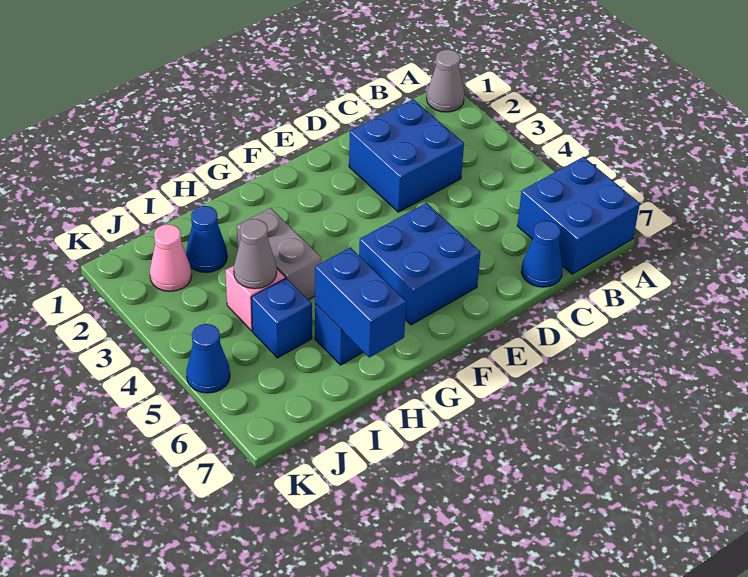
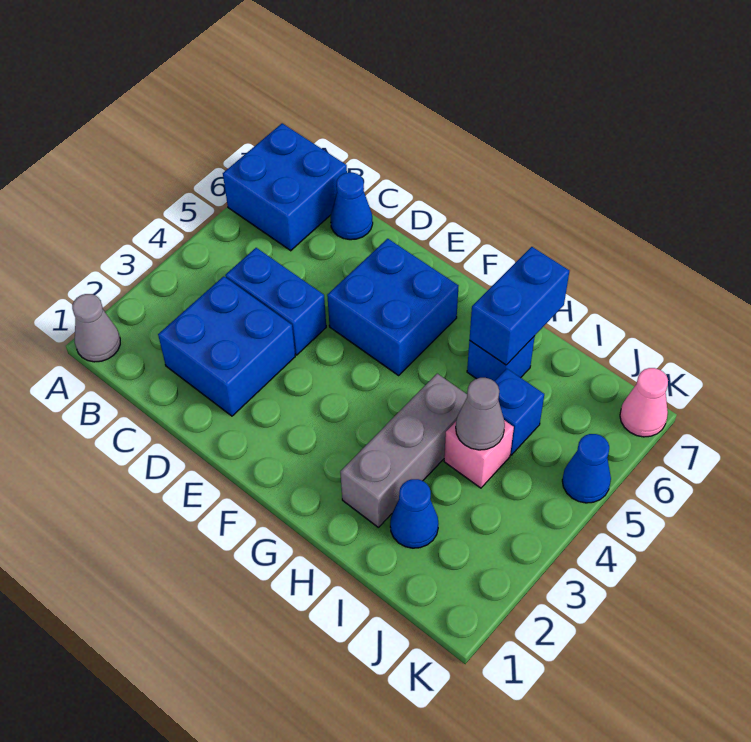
none -> blue 1x2 brick [225,248,326,355]
grey 1x2 brick [237,208,321,300] -> grey 1x3 brick [340,374,467,527]
pink 1x1 cone [150,224,192,291] -> pink 1x1 cone moved to [620,368,668,437]

